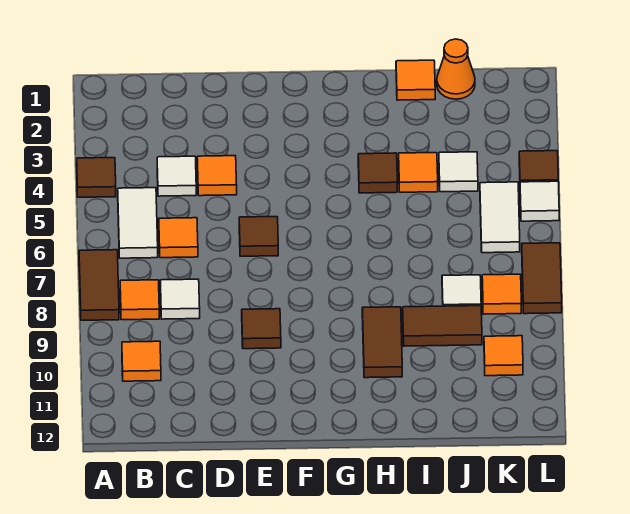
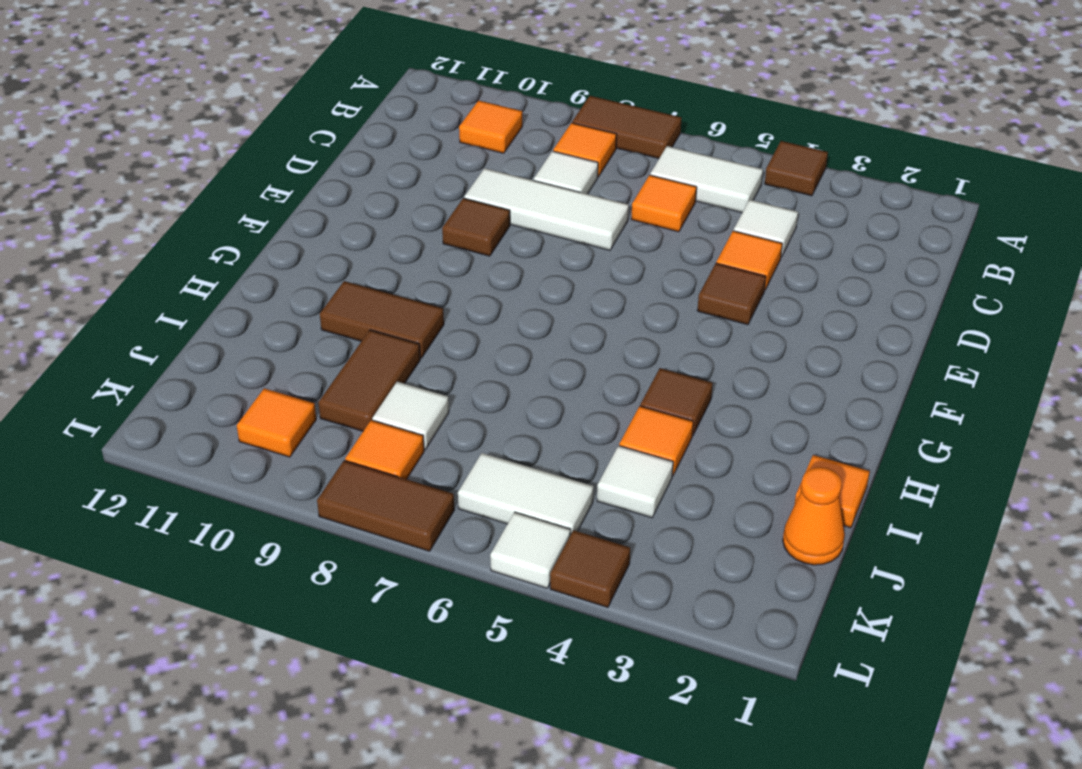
none -> white 1x3 tile [464,168,629,250]
brown 1x1 tile [239,217,278,256] -> brown 1x1 tile moved to [697,263,766,325]

